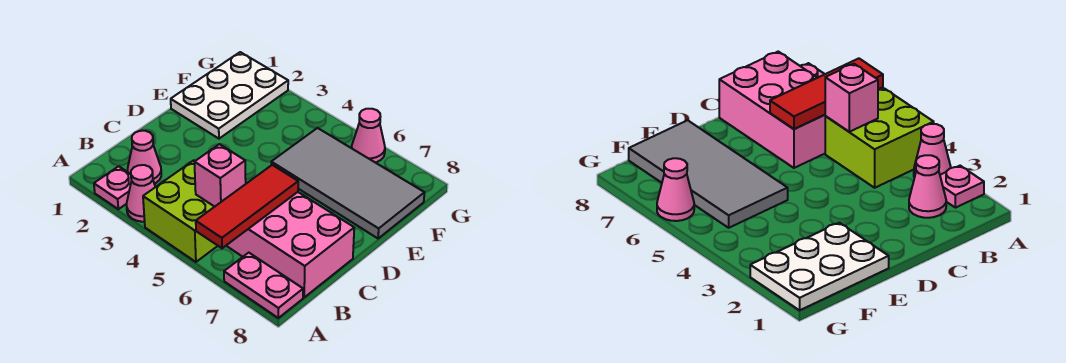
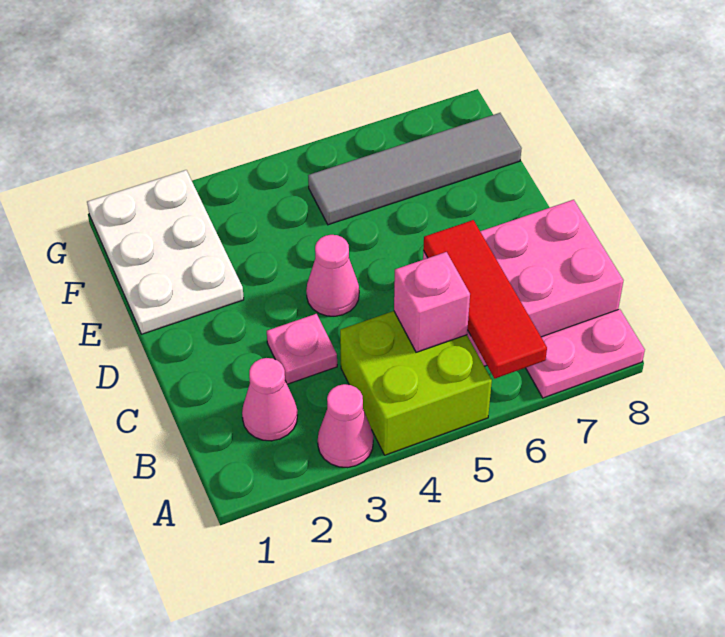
pink 1x1 plate [94,166,131,209] -> pink 1x1 plate moved to [267,314,337,384]
grey 2x4 tile [271,128,424,238] -> grey 1x4 tile [308,113,522,225]
pink 1x1 cone [352,109,385,163] -> pink 1x1 cone moved to [306,235,359,316]

